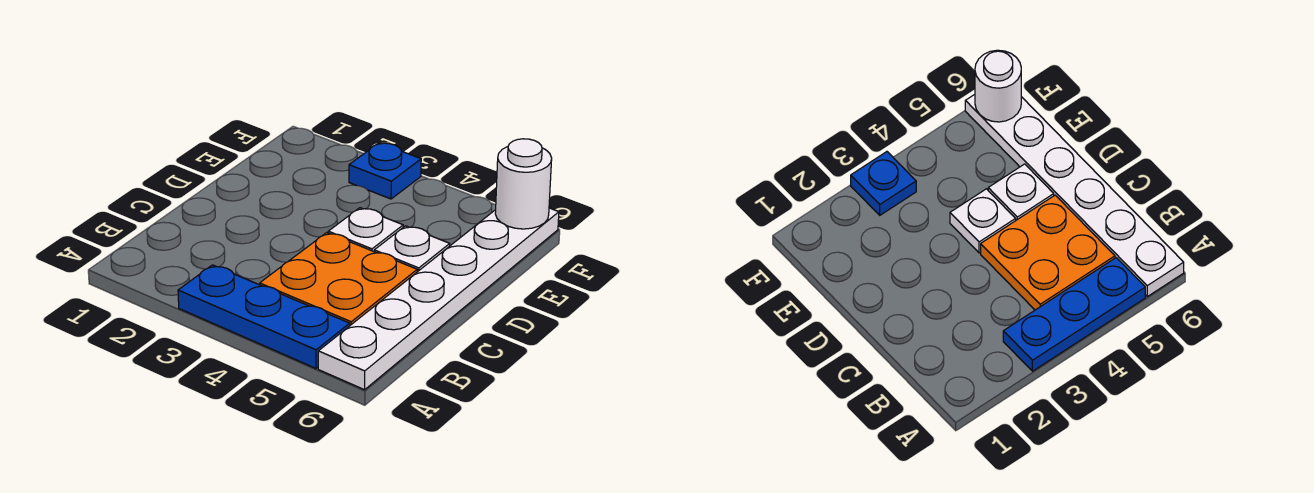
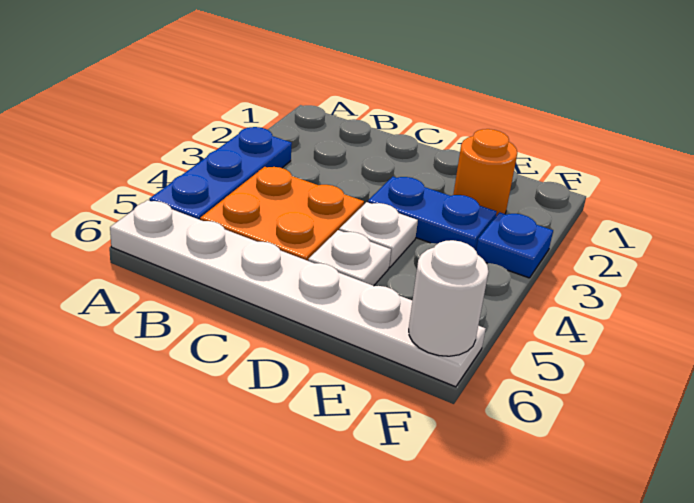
none -> blue 1x2 plate [368,177,497,250]
none -> orange 1x1 round brick [453,129,517,216]

